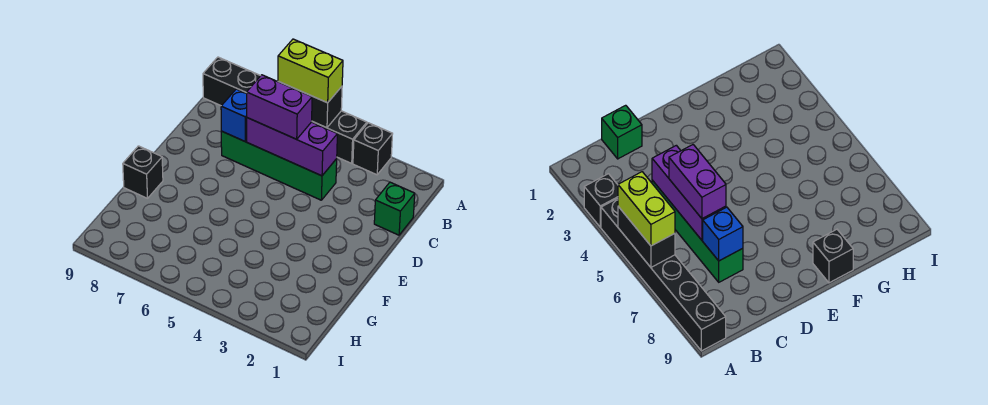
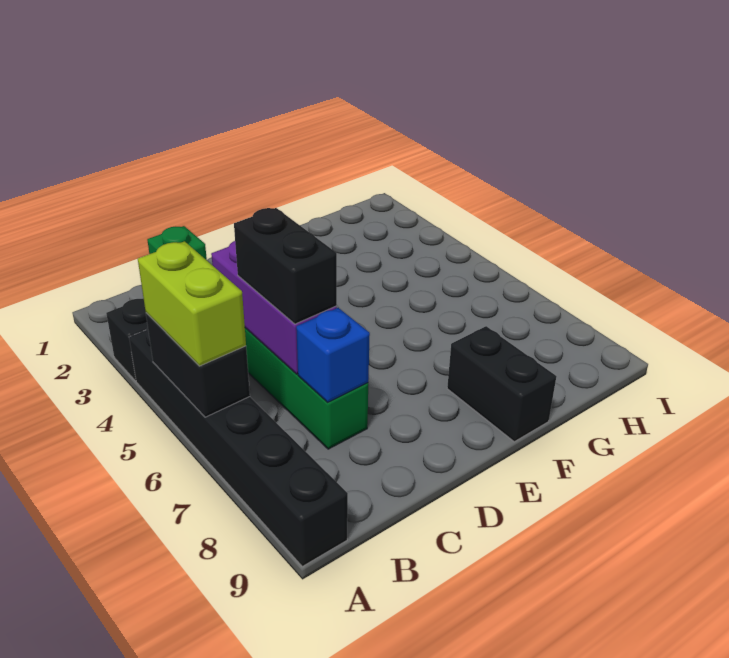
purple 1x2 brick [247,75,312,139] -> black 1x2 brick [234,208,337,324]
black 1x1 brick [123,146,163,198] -> black 1x2 brick [447,326,557,442]

